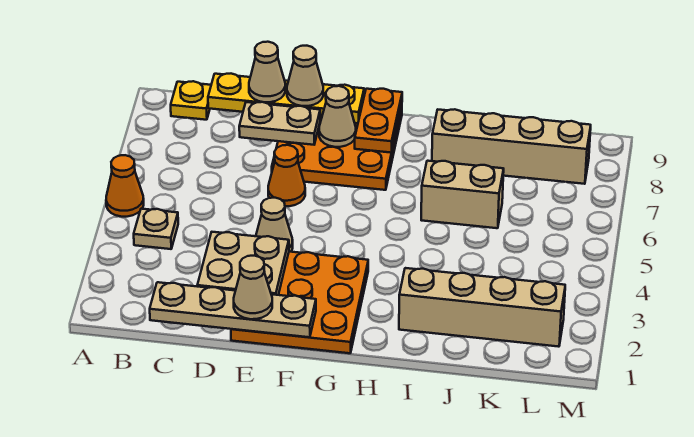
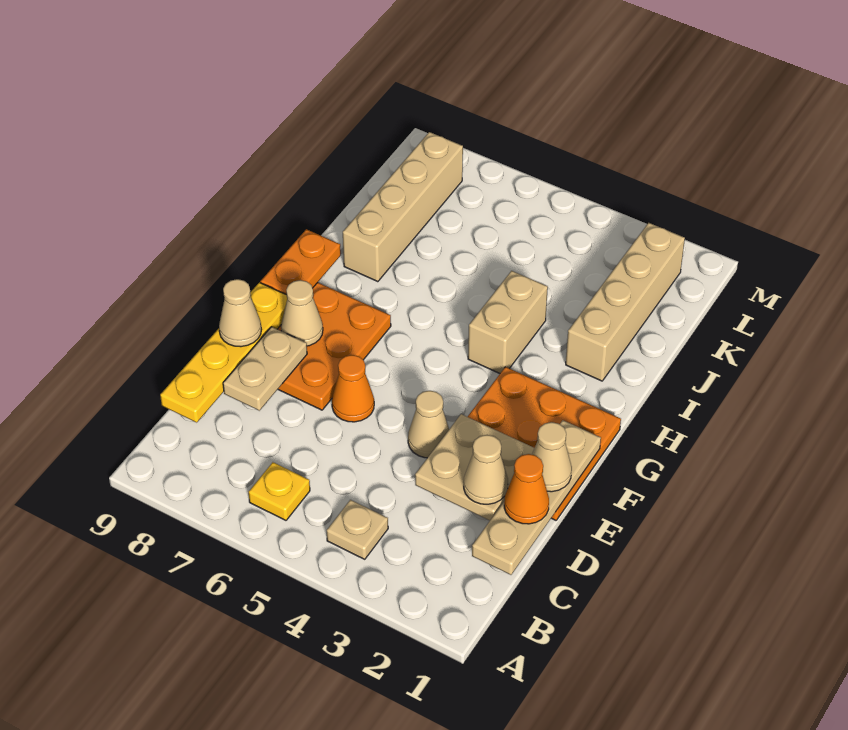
orange 1x1 cone [106,155,144,217] -> orange 1x1 cone moved to [504,454,549,524]
yellow 1x1 plate [171,81,211,120] -> yellow 1x1 plate moved to [249,462,310,520]
tan 1x1 cone [249,42,285,102] -> tan 1x1 cone moved to [464,435,508,504]
orange 1x2 plate [355,89,402,153] -> orange 1x2 plate turned to [260,229,341,295]
tan 1x2 brick [421,161,504,228] -> tan 1x2 brick moved to [468,271,548,373]

